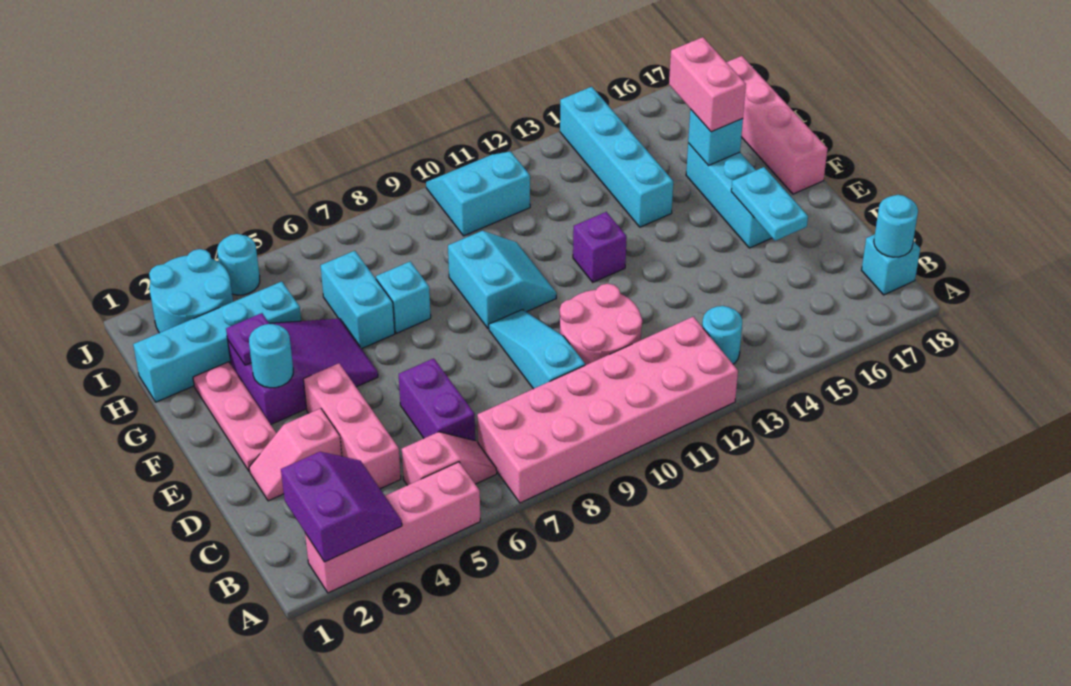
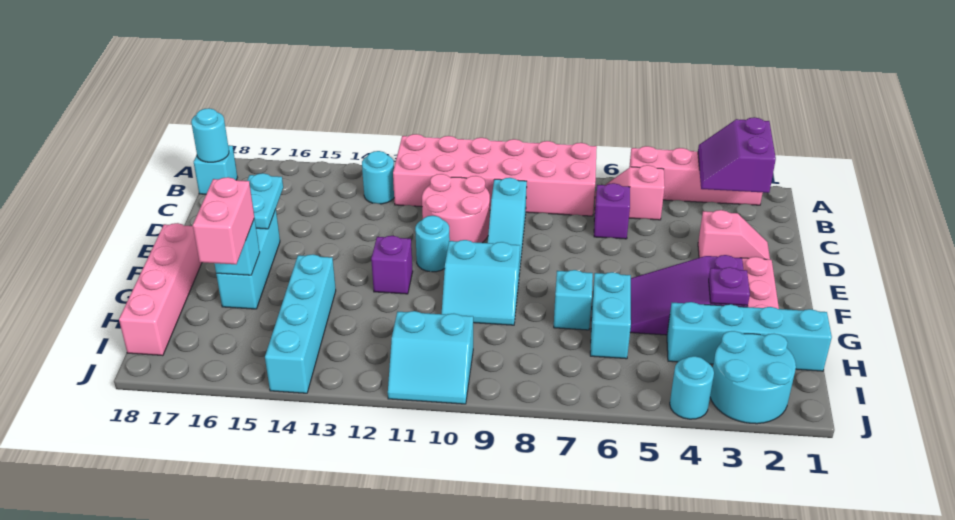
pink 1x3 brick [303,363,401,489] -> none
purple 1x2 brick [399,358,475,440] -> purple 1x1 brick [594,183,630,239]
cyan 1x1 round brick [249,324,293,388] -> cyan 1x1 round brick moved to [415,216,450,272]
cyan 2x2 slope [448,231,557,329] -> cyan 2x2 slope turned to [442,240,520,325]

